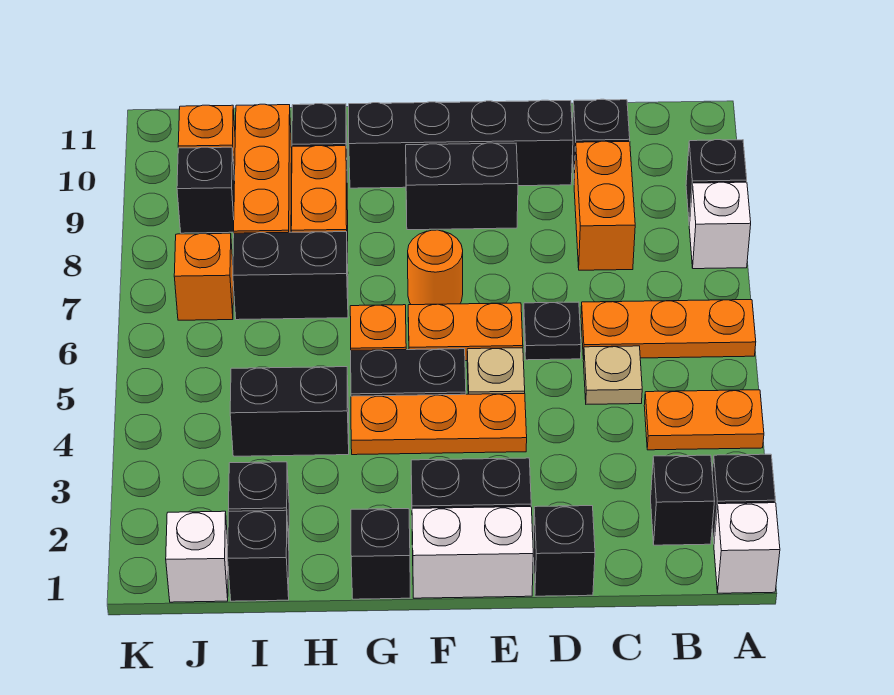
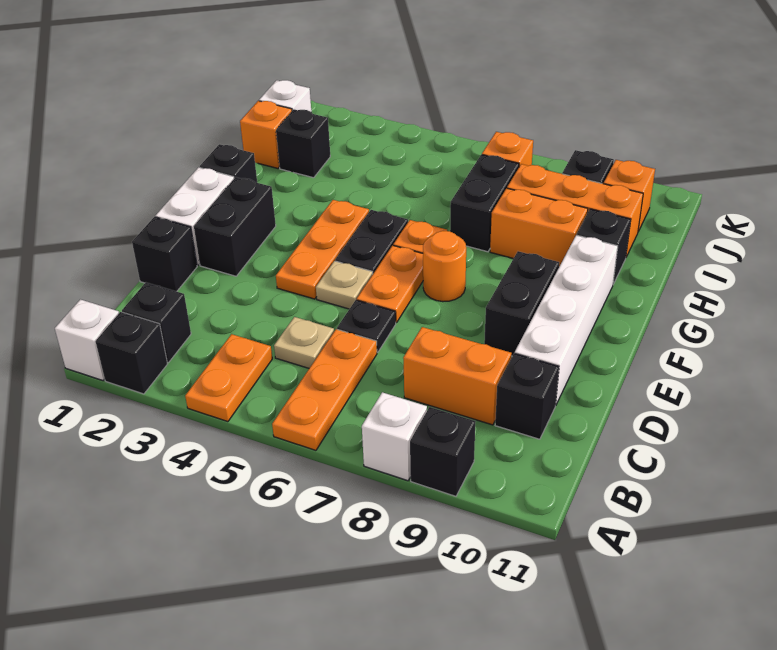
black 1x4 brick [349,100,573,188] -> white 1x4 brick [515,235,618,405]
black 1x2 brick [230,367,349,456] -> none
black 1x1 brick [228,510,289,601] -> orange 1x1 brick [240,101,292,168]

